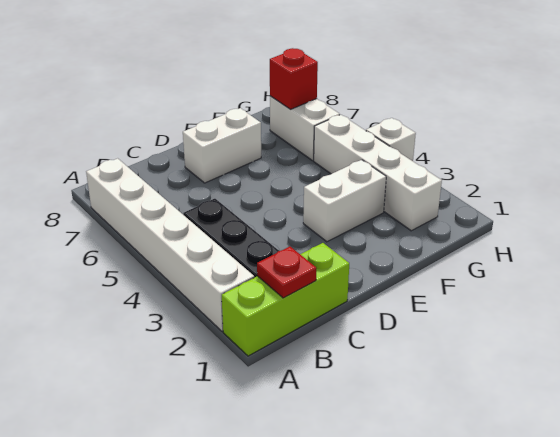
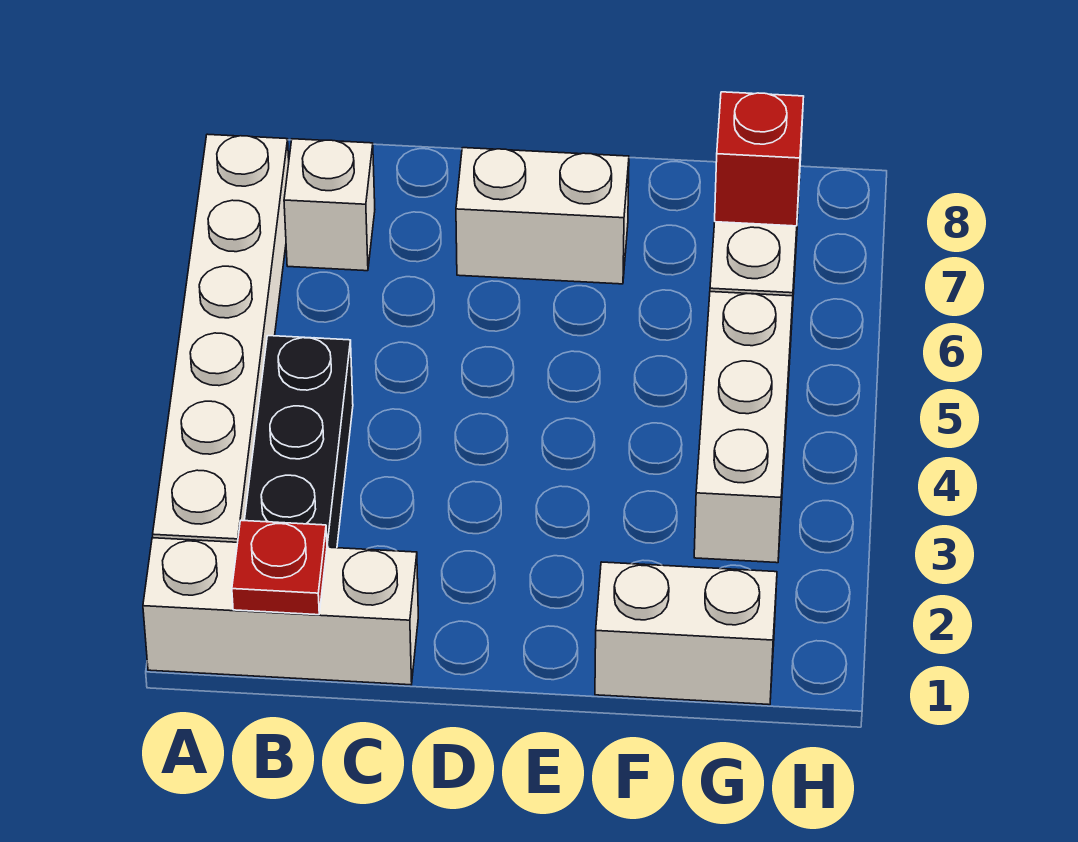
lime 1x3 brick [222,243,349,356] -> white 1x3 brick [143,538,418,685]
white 1x2 brick [303,160,386,242] -> white 1x2 brick moved to [595,562,777,705]
white 1x4 brick [314,115,442,231] -> white 1x3 brick [694,292,793,563]
white 1x1 brick [366,118,416,161] -> white 1x1 brick moved to [284,139,375,271]

